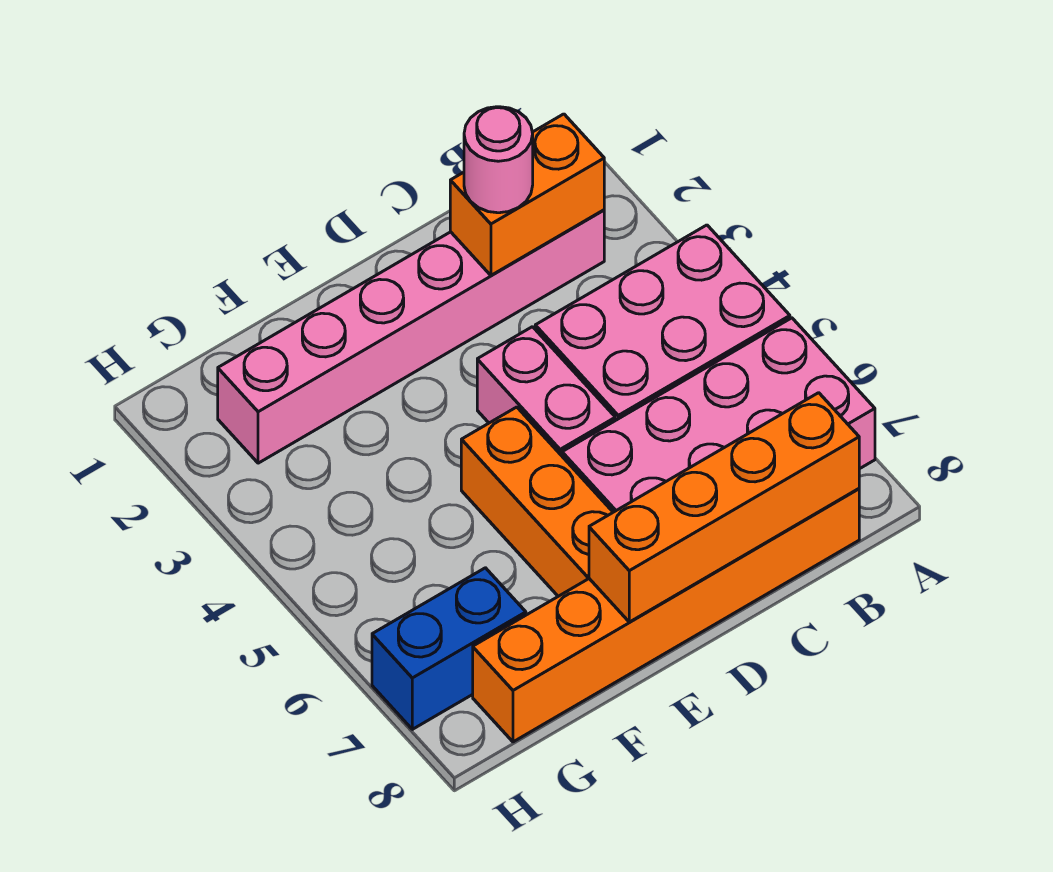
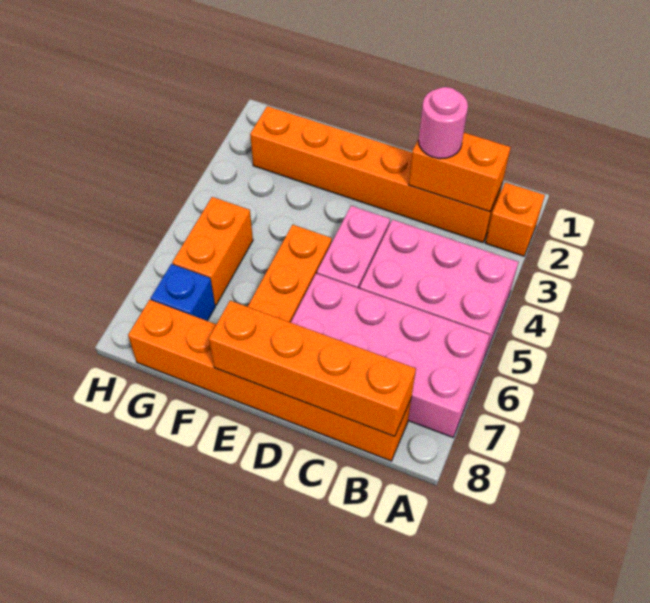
none -> orange 1x1 brick [485,182,545,256]
pink 1x6 brick [218,210,604,463] -> orange 1x6 brick [250,106,503,243]
none -> orange 1x2 brick [172,197,253,305]
blue 1x2 brick [372,568,526,729] -> blue 1x1 brick [151,264,215,321]

